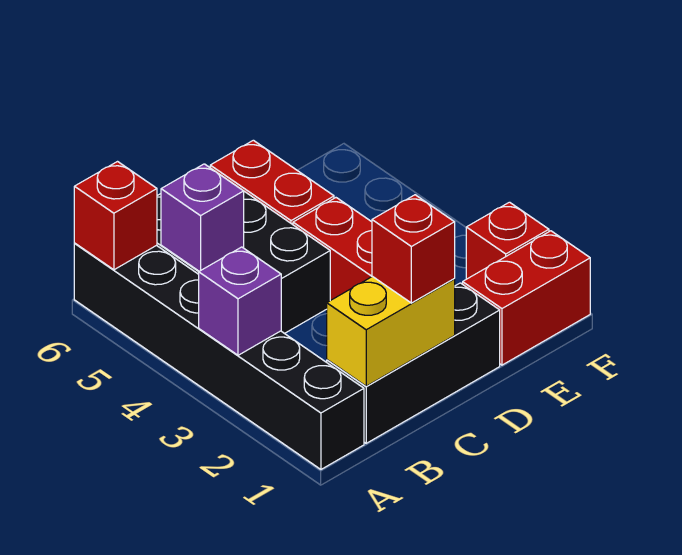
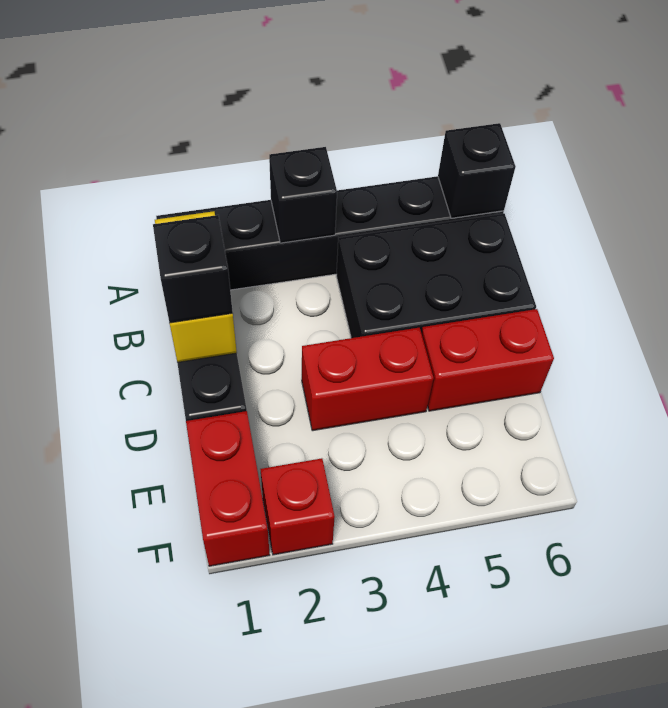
purple 1x1 brick [199,247,281,355] -> black 1x1 brick [269,147,337,243]
red 1x1 brick [74,162,157,270] -> black 1x1 brick [438,123,516,218]
purple 1x1 brick [161,164,244,271] -> none
red 1x1 brick [372,195,455,303] -> black 1x1 brick [153,215,233,323]

